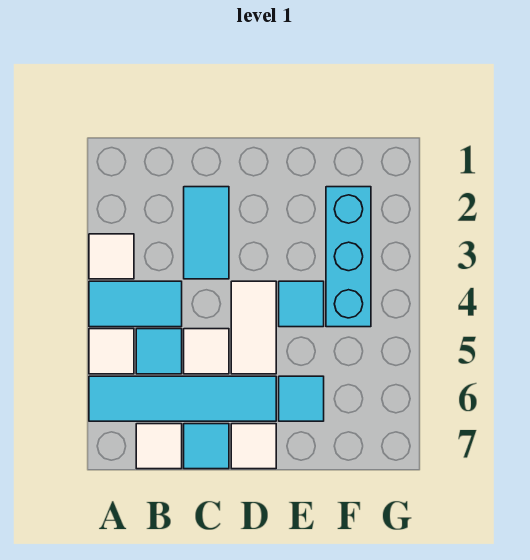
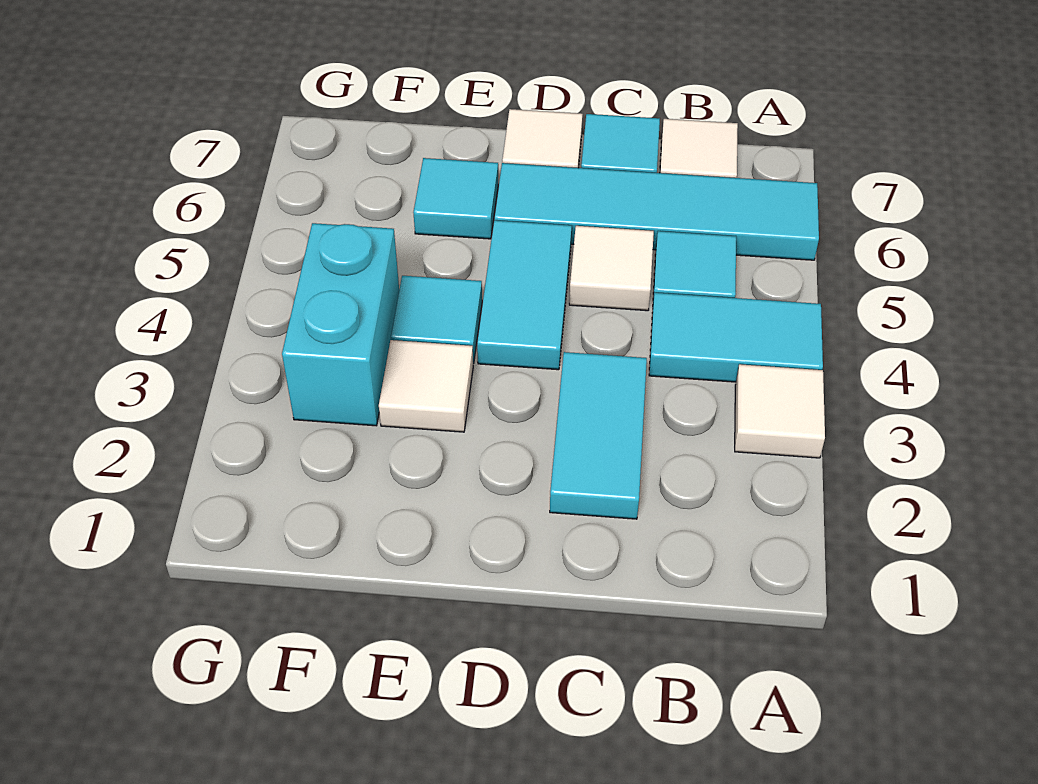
white 1x1 tile [89,329,134,374] -> white 1x1 tile moved to [379,340,473,432]
white 1x2 tile [231,281,276,374] -> cyan 1x2 tile [477,220,572,370]
cyan 1x3 brick [326,187,371,327] -> cyan 1x2 brick [282,223,399,426]

